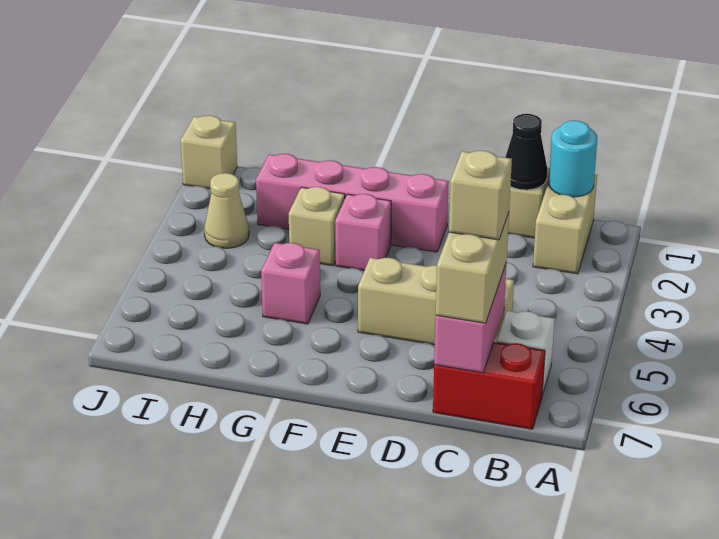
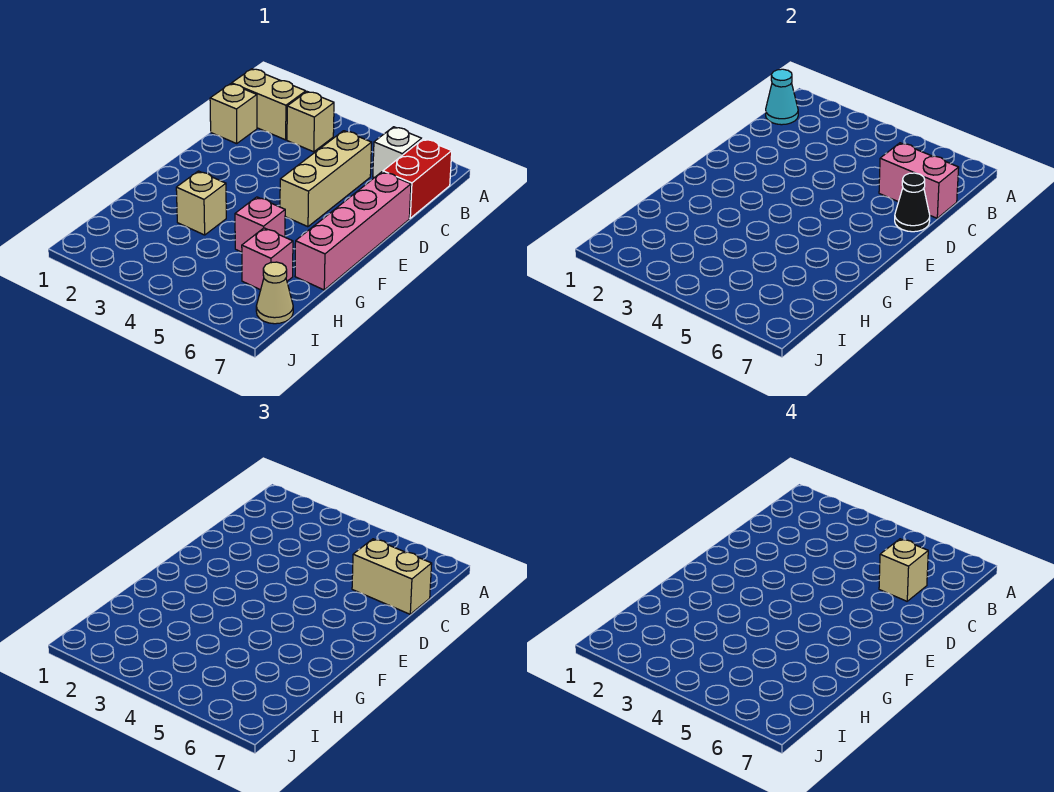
cyan 1x1 round brick [549,120,597,197] -> cyan 1x1 cone [766,69,798,125]
black 1x1 cone [505,114,547,190] -> black 1x1 cone moved to [895,173,930,232]
pink 1x4 brick [256,154,449,252] -> pink 1x4 brick moved to [295,172,411,290]
pink 1x1 brick [335,194,391,271] -> pink 1x1 brick moved to [242,228,293,290]
tan 1x1 cone [204,173,249,248] -> tan 1x1 cone moved to [256,262,293,324]
tan 1x1 brick [181,115,237,189] -> tan 1x1 brick moved to [287,92,334,152]

